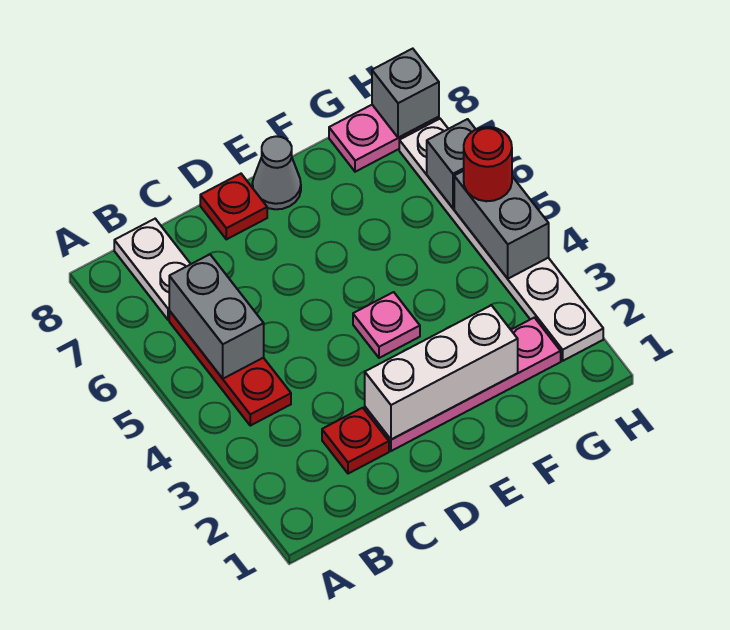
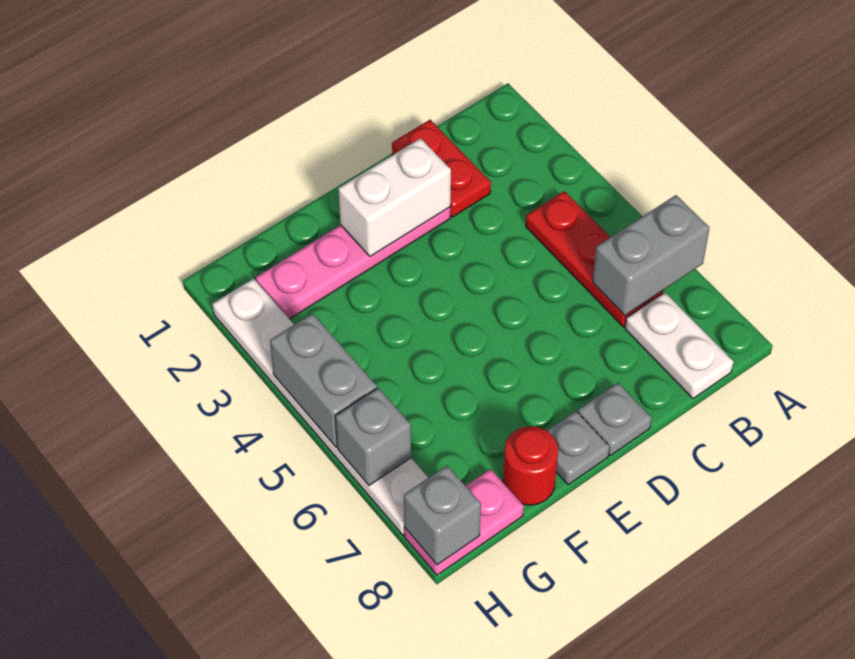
grey 1x2 brick [169,255,264,379] -> grey 1x2 brick turned to [593,195,709,315]
red 1x1 plate [322,408,389,474] -> red 1x2 plate [392,120,491,217]
white 1x3 brick [365,305,518,440] -> white 1x2 brick [338,138,451,257]
red 1x1 plate [200,174,267,239] -> grey 1x1 plate [578,383,652,456]
pink 1x1 plate [353,292,420,358] -> none
grey 1x1 cone [252,136,301,209] -> grey 1x1 plate [547,411,610,485]
red 1x1 round brick [464,127,512,201] -> red 1x1 round brick moved to [503,426,558,505]

